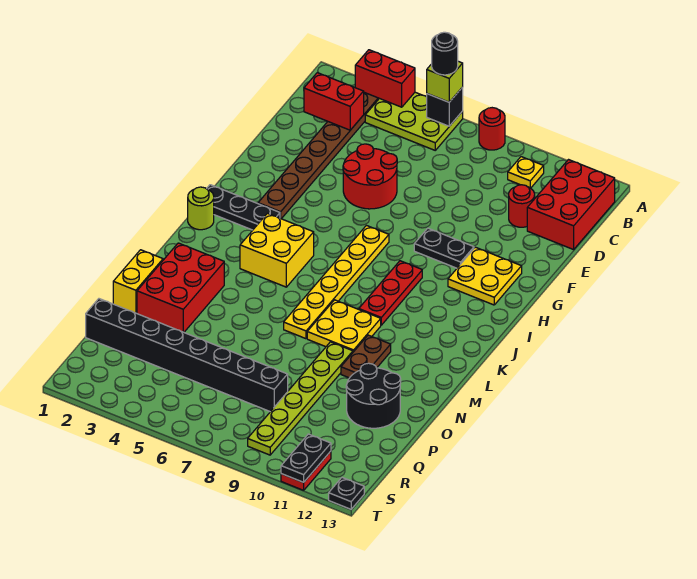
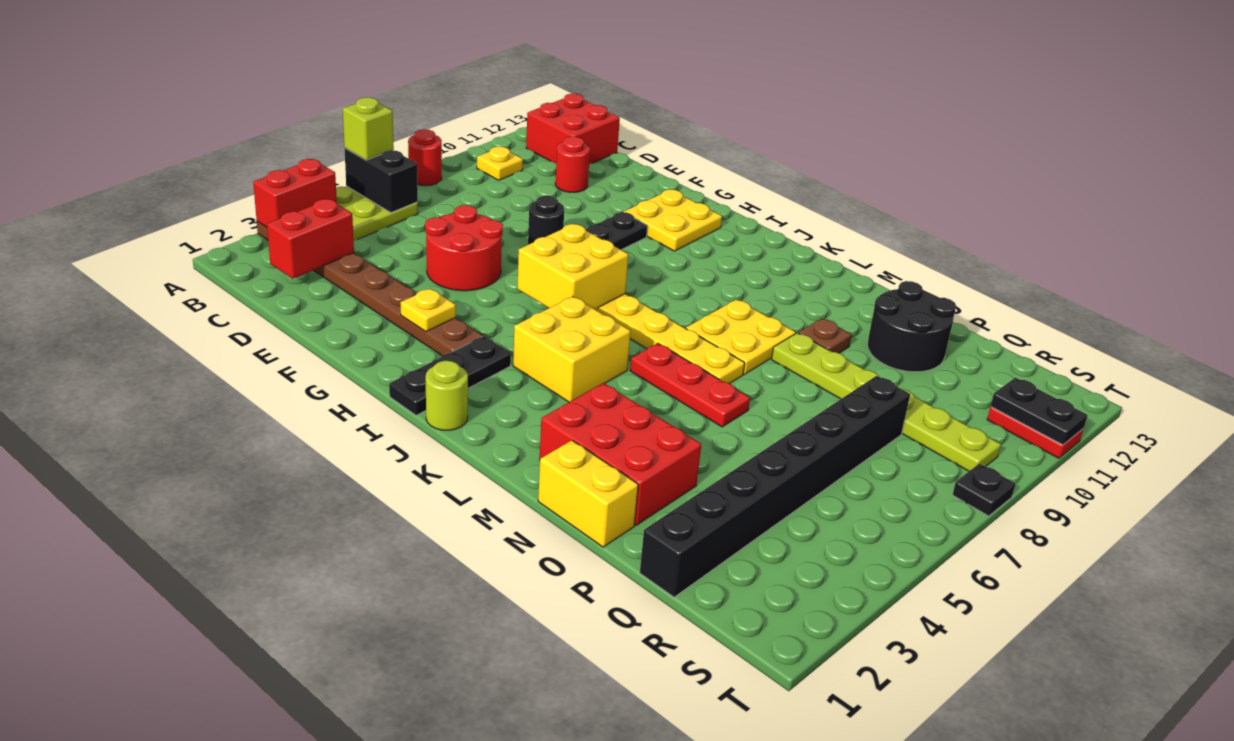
black 1x1 brick [427,87,463,126] -> black 1x2 brick [344,148,418,213]
black 1x1 round brick [432,32,458,75] -> black 1x1 round brick moved to [528,196,564,245]
red 2x3 brick [527,160,615,250] -> red 2x2 brick [526,94,620,164]
none -> yellow 1x1 plate [400,289,456,332]
none -> yellow 2x2 brick [517,224,628,309]
red 1x3 plate [359,261,422,325] -> red 1x3 plate moved to [630,343,750,427]
brown 1x2 plate [341,335,391,378] -> brown 1x1 plate [798,318,852,353]
black 1x1 plate [329,478,364,509] -> black 1x1 plate moved to [953,464,1016,516]

